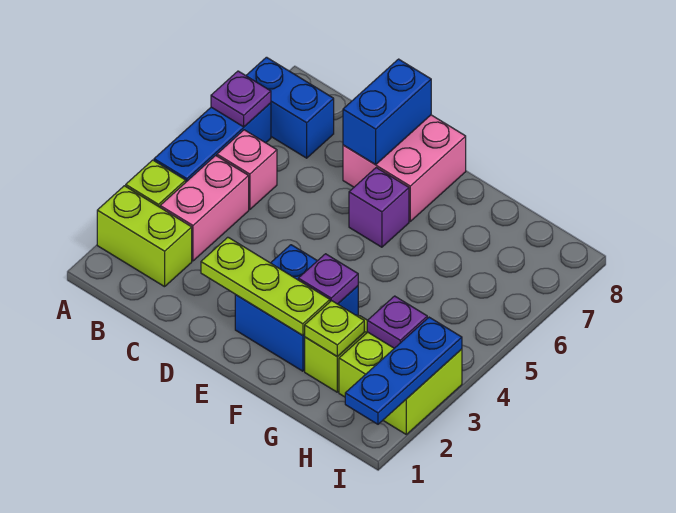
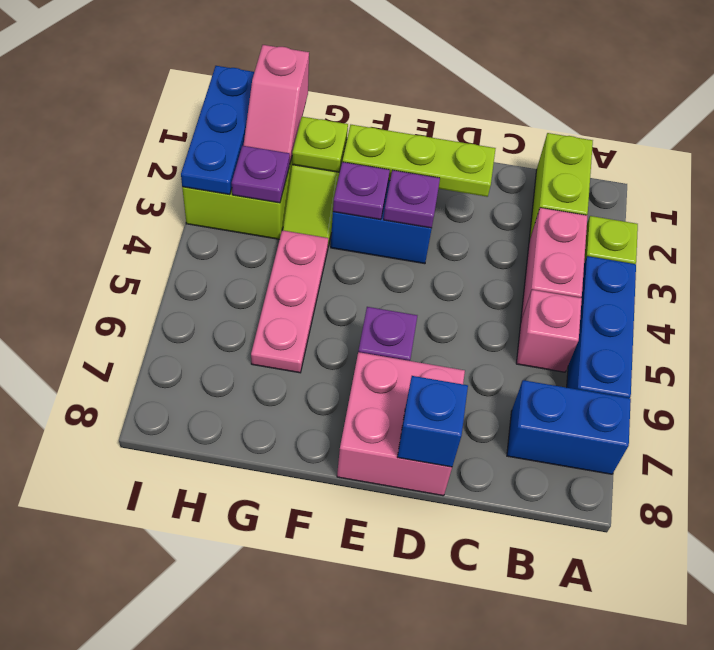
lime 1x2 brick [97,186,192,287] -> lime 1x2 brick turned to [529,133,593,241]
purple 1x1 plate [211,71,271,127] -> purple 1x1 plate moved to [384,170,440,228]
blue 1x2 brick [343,59,431,165] -> blue 1x1 brick [397,376,468,467]
none -> pink 1x3 plate [251,230,328,373]
none -> pink 1x2 slope [243,45,309,162]

